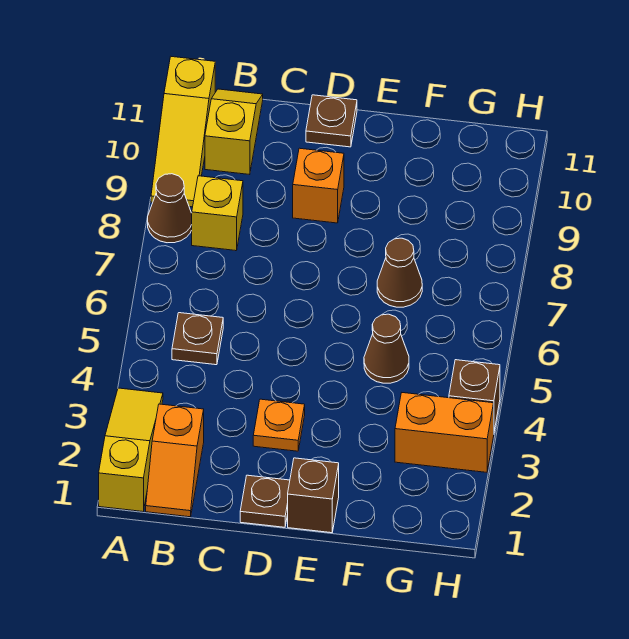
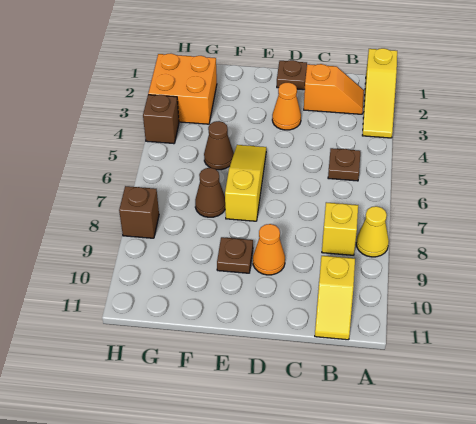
brown 1x1 cone [148,174,192,243] -> yellow 1x1 cone [356,206,389,257]
yellow 1x3 slope [151,57,215,207] -> yellow 1x3 slope moved to [225,145,266,221]
orange 1x2 slope [146,404,204,517] -> orange 1x2 slope turned to [304,64,364,114]
orange 1x1 plate [253,399,305,451] -> orange 1x1 cone [272,82,301,130]
orange 1x1 brick [293,148,344,223] -> orange 1x1 cone [253,224,285,275]
brown 1x1 plate [306,95,357,147] -> brown 1x1 plate moved to [217,237,253,273]
brown 1x1 brick [288,458,339,533] -> brown 1x1 brick moved to [119,186,159,238]
orange 1x2 brick [395,393,494,472] -> orange 2x2 brick [148,54,217,124]

